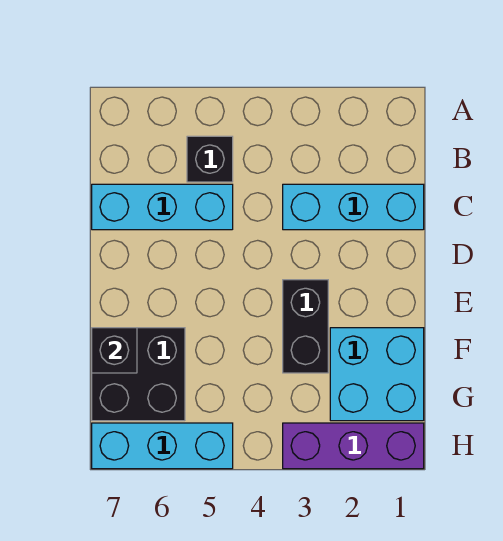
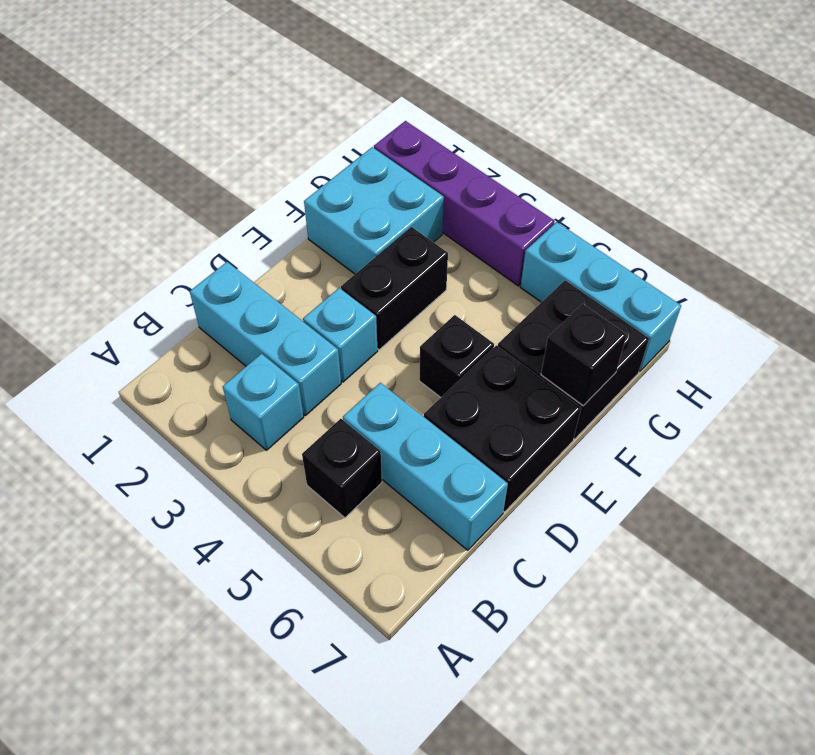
none -> cyan 1x1 brick [223,354,304,450]
none -> cyan 1x1 brick [303,288,378,382]
none -> black 2x2 brick [424,345,581,512]
none -> black 1x1 brick [419,315,494,397]
purple 1x3 brick [283,423,424,469] -> purple 1x4 brick [374,121,555,286]

